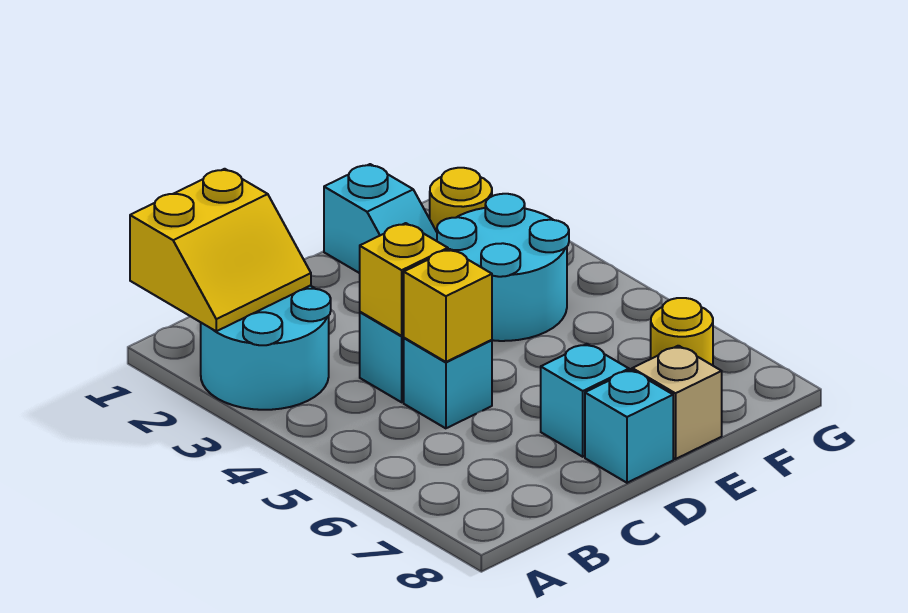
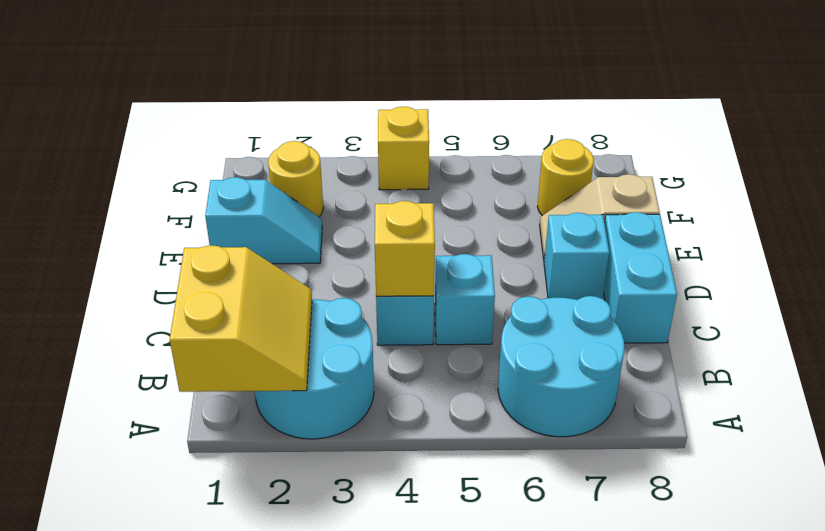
yellow 1x1 brick [404,249,492,362] -> yellow 1x1 brick moved to [378,107,429,190]
cyan 1x1 brick [585,370,673,483] -> cyan 1x2 brick [604,212,677,343]
cyan 2x2 round brick [437,194,569,341] -> cyan 2x2 round brick moved to [498,296,625,437]

